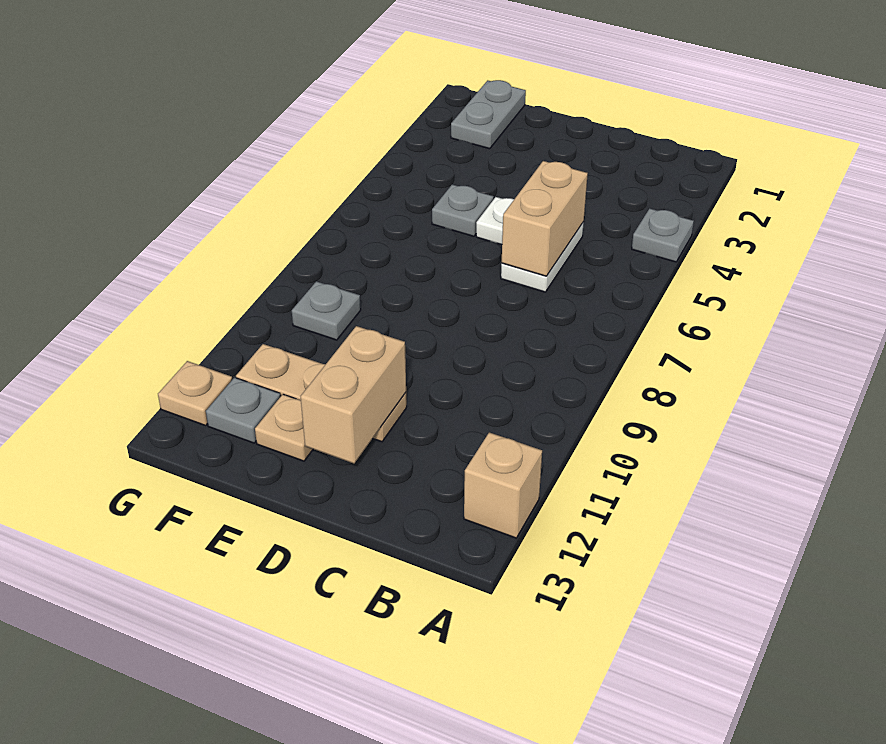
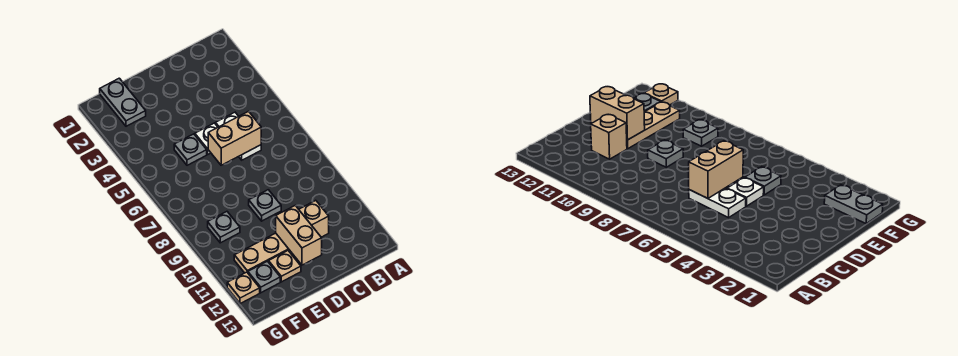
grey 1x1 plate [632,208,694,262] -> grey 1x1 plate moved to [249,190,281,221]
tan 1x1 brick [464,432,542,538] -> tan 1x1 brick moved to [299,200,329,237]
tan 1x2 brick [502,161,588,276] -> tan 1x2 brick turned to [208,111,261,165]

